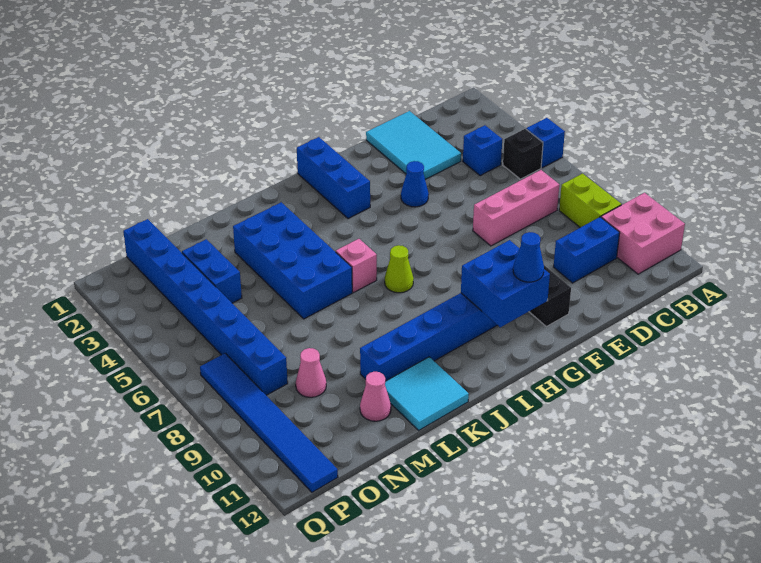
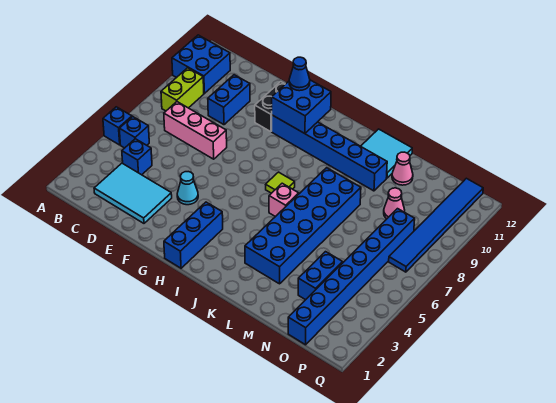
pink 2x2 brick [601,193,685,274] -> blue 2x2 brick [172,35,230,93]
black 1x1 brick [503,129,543,179] -> blue 1x1 brick [119,117,149,148]
blue 1x2 brick [554,217,620,283] -> blue 1x2 brick turned to [208,75,250,125]
cyan 2x3 tile [366,111,461,179] -> cyan 2x3 tile turned to [94,163,172,223]
blue 1x1 cone [401,161,429,207] -> cyan 1x1 cone [177,172,198,205]
lime 1x1 cone [385,245,414,293] -> lime 1x1 tile [266,172,295,193]
blue 2x4 brick [233,202,352,319] -> blue 2x6 brick [245,168,361,284]

